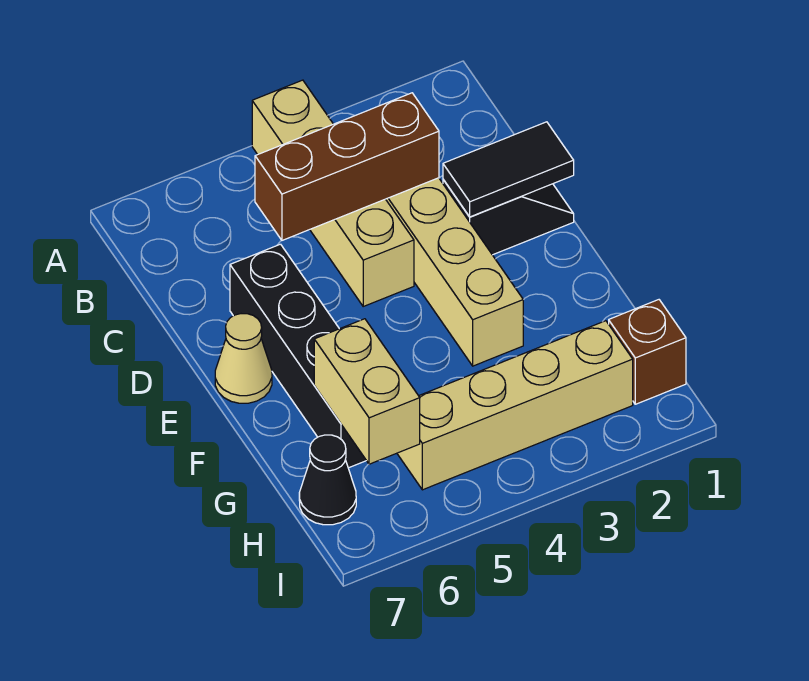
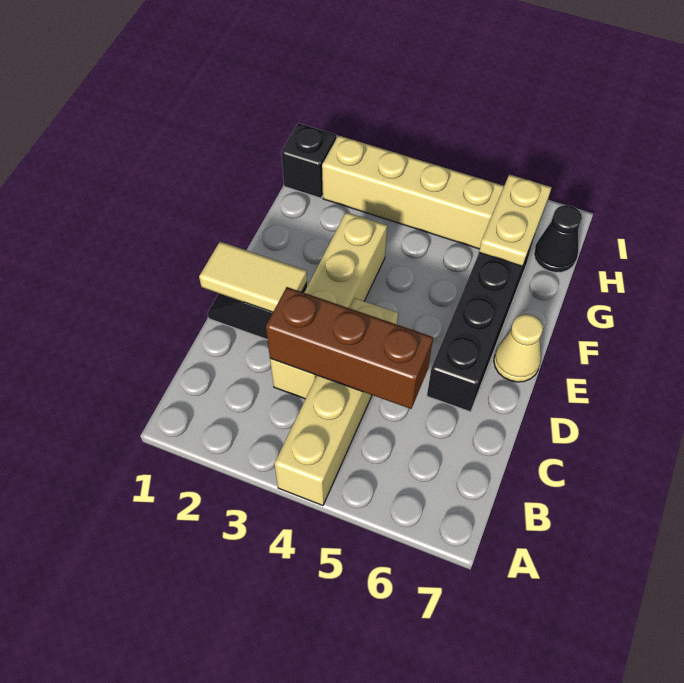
black 1x2 tile [443,122,574,217] -> tan 1x2 tile [199,242,307,312]
tan 1x2 brick [314,319,420,464] -> tan 1x2 plate [479,174,552,266]
brown 1x1 brick [609,300,686,404] -> black 1x1 brick [281,123,336,198]

